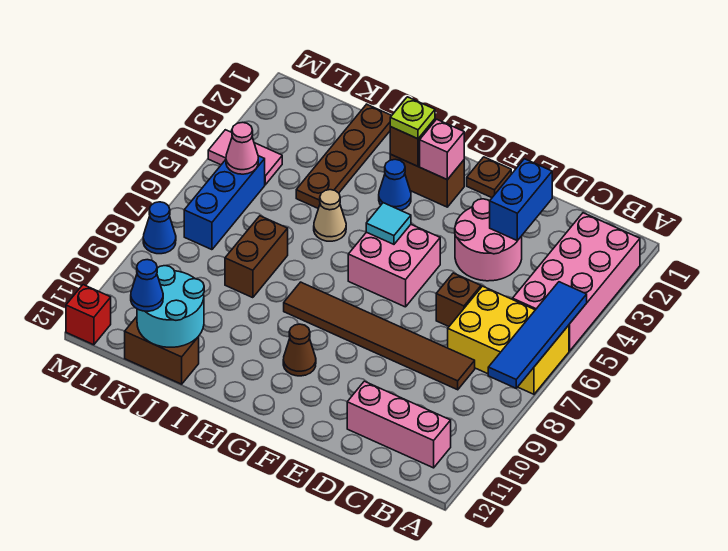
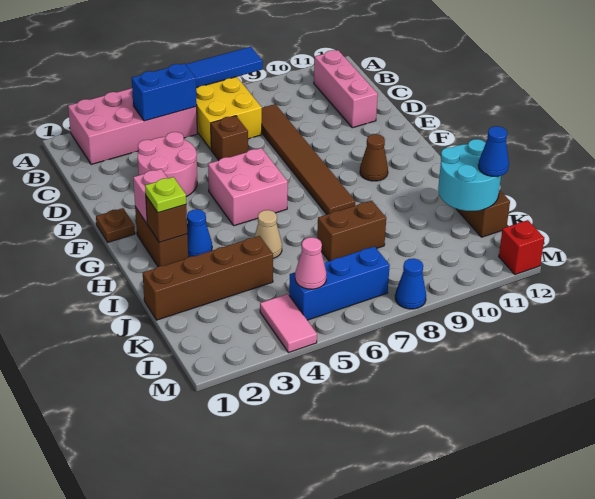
blue 1x2 brick [490,159,552,241] -> blue 1x2 brick moved to [132,64,197,121]
cyan 1x1 tile [366,203,411,244] -> none
brown 1x4 plate [296,104,392,208] -> brown 1x4 brick [143,236,273,320]

